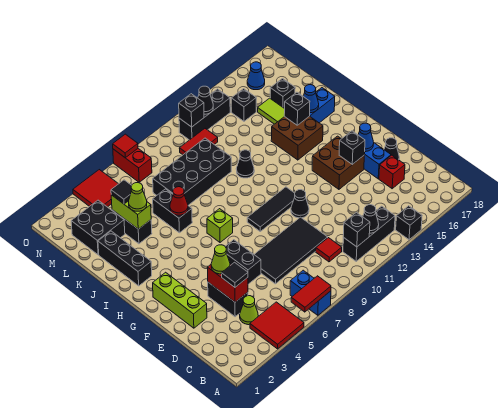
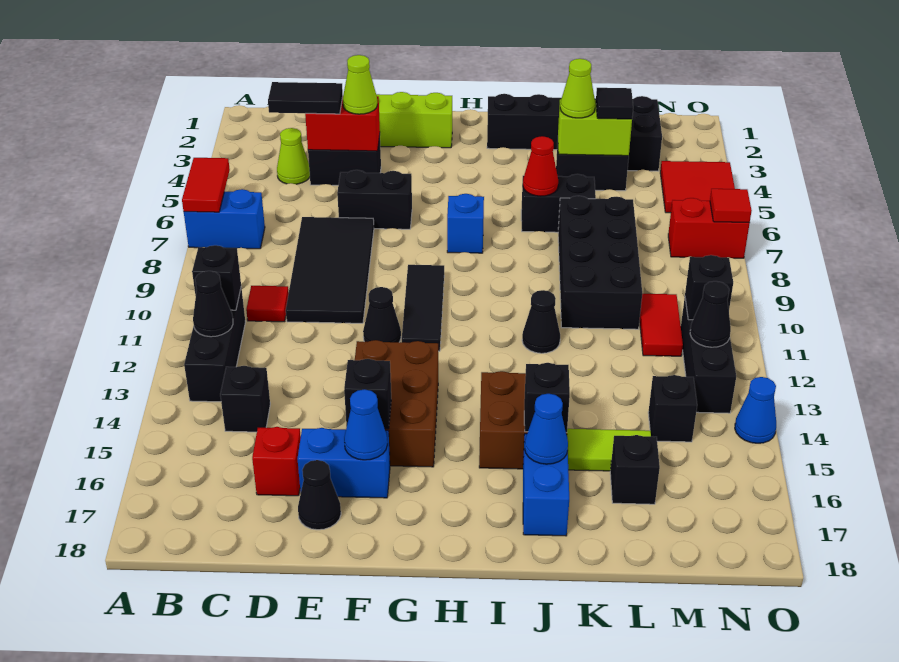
red 2x2 tile [250,302,304,349] -> none
black 1x1 brick [396,206,422,240] -> black 1x1 brick moved to [220,366,270,432]
black 1x1 tile [222,262,248,287] -> black 1x2 tile [268,82,343,114]
brown 2x2 brick [312,136,364,189] -> brown 2x3 brick [355,340,438,467]
lime 1x1 brick [207,209,233,242] -> blue 1x1 brick [447,194,484,253]
blue 1x1 cone [247,62,265,90] -> blue 1x1 cone moved to [735,377,776,443]

